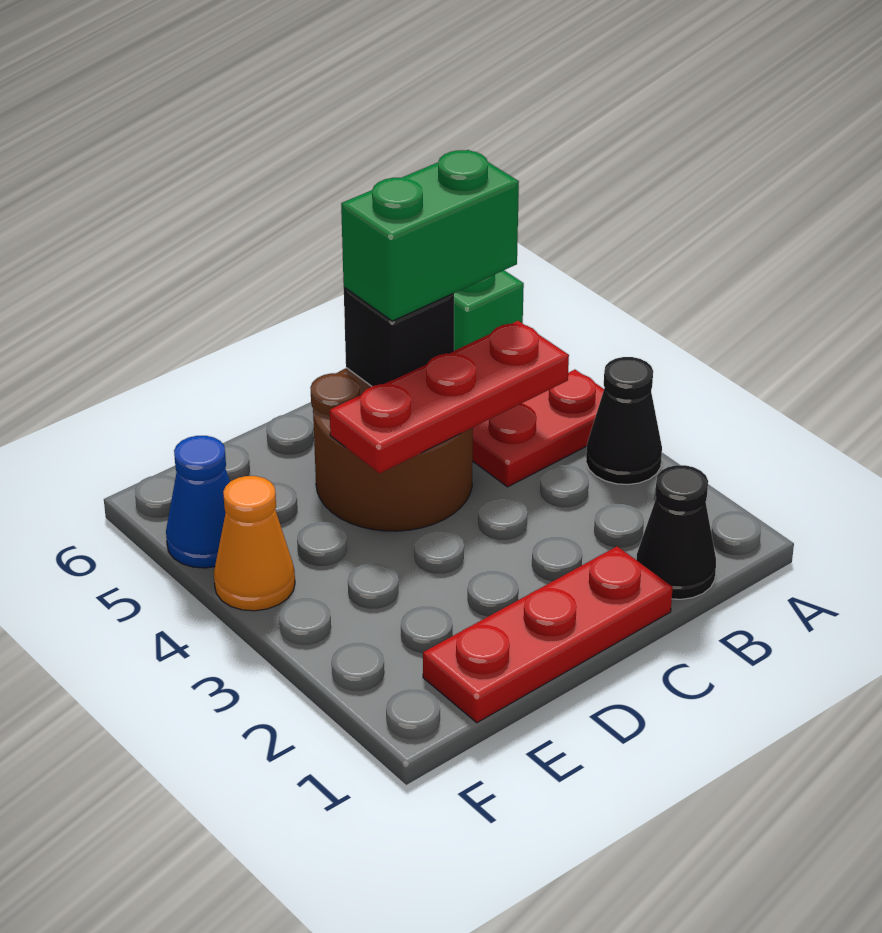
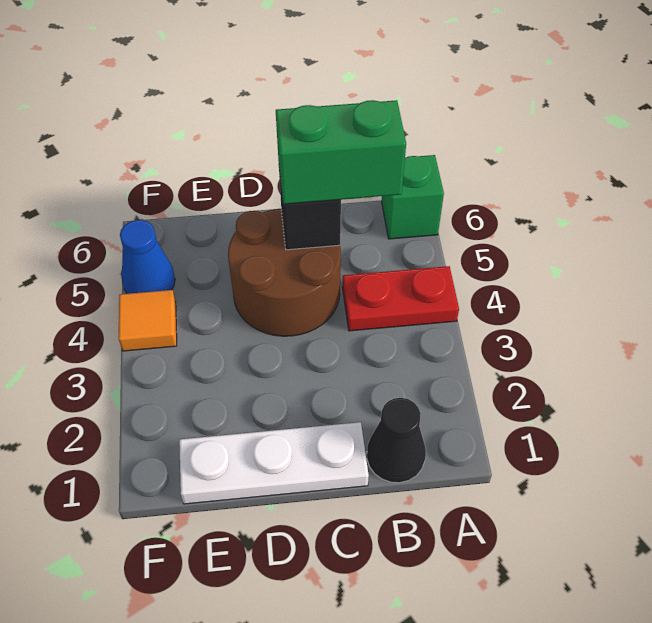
black 1x1 cone [586,357,662,485] -> none
red 1x3 plate [330,321,569,473] -> none
red 1x3 plate [423,546,673,723] -> white 1x3 plate [179,422,369,504]
orange 1x1 cone [214,476,295,611] -> orange 1x1 tile [119,290,177,351]

